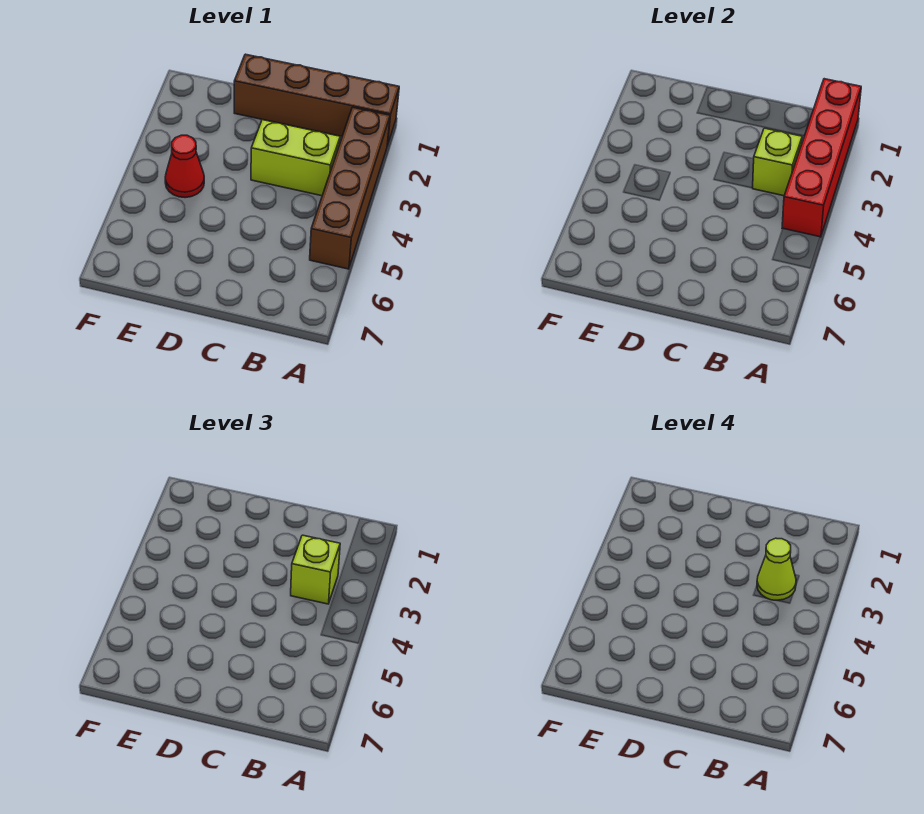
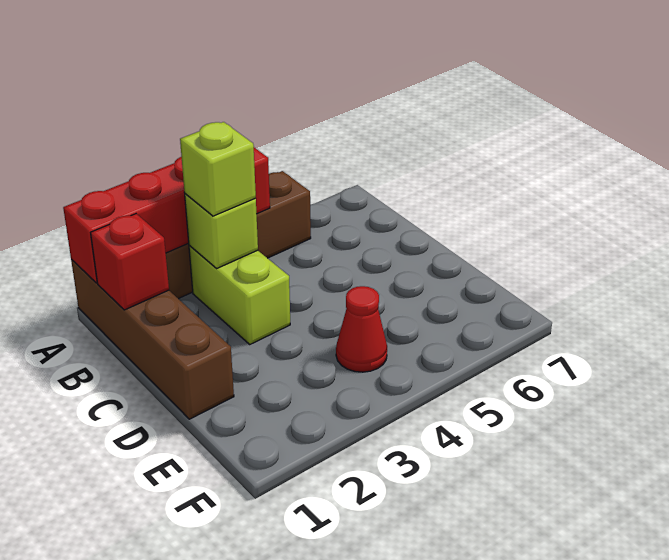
none -> red 1x1 brick [91,214,169,310]
lime 1x1 cone [757,538,796,601] -> none

